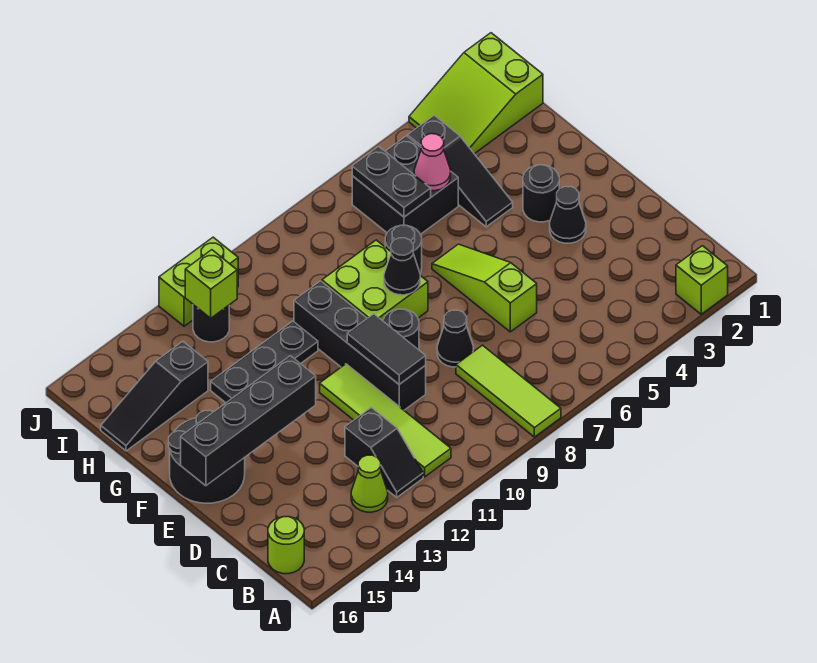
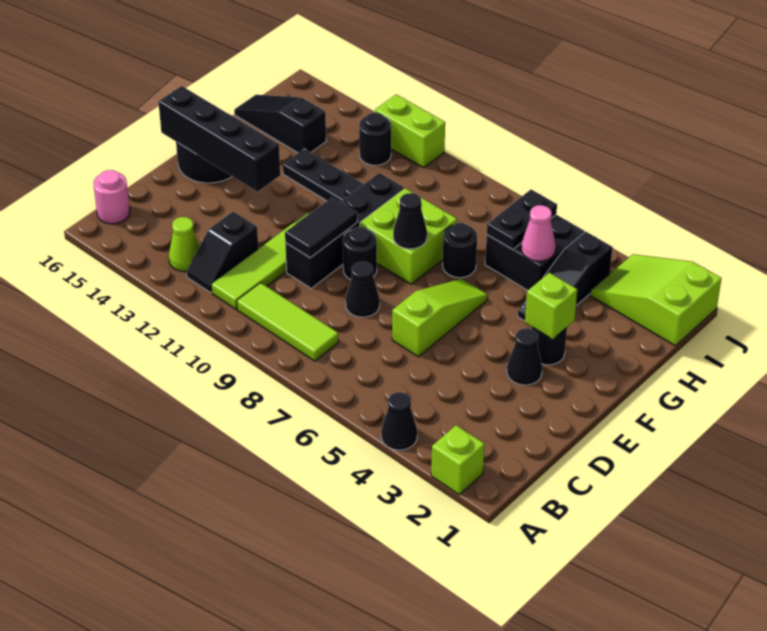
none -> black 1x1 cone [381,392,417,450]
lime 1x3 tile [456,345,561,437] -> lime 1x3 tile turned to [237,283,338,361]
lime 1x1 round brick [268,517,304,574] -> pink 1x1 round brick [93,170,130,224]
lime 1x1 brick [185,250,237,318] -> lime 1x1 brick moved to [525,273,577,339]

